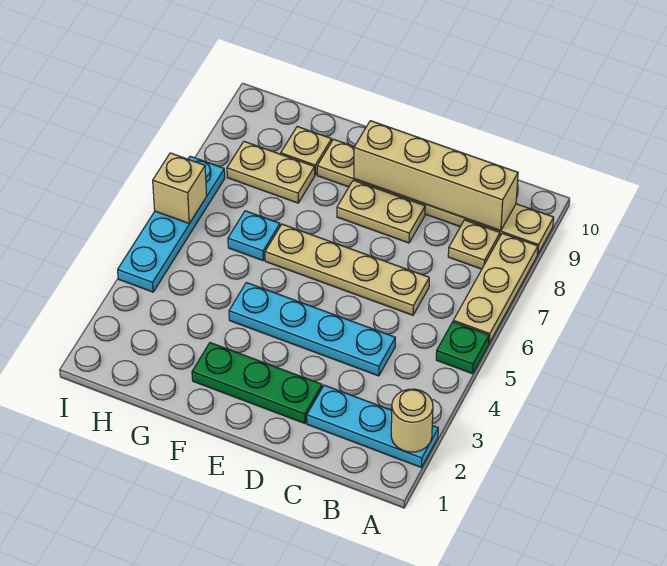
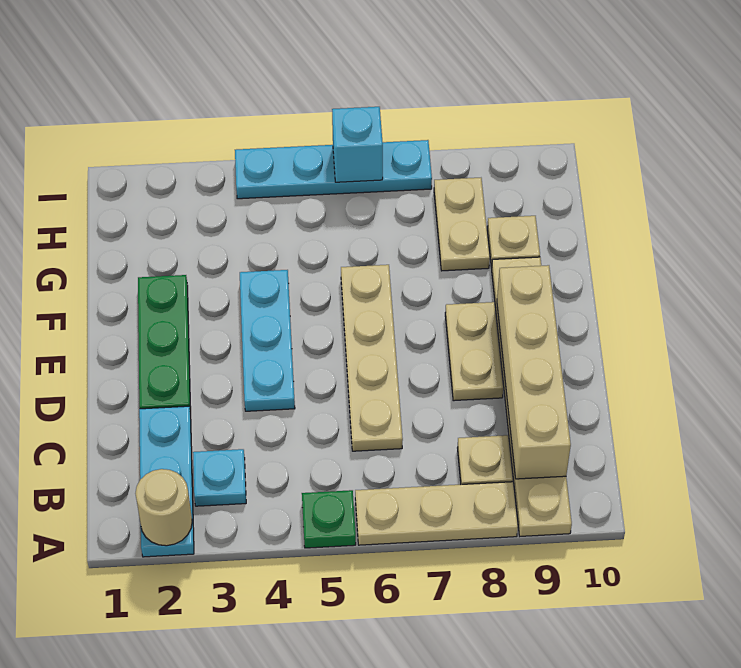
cyan 1x4 plate [229,283,395,376] -> cyan 1x3 plate [240,270,295,411]
cyan 1x1 plate [228,211,280,261] -> cyan 1x1 plate moved to [193,449,246,506]
tan 1x1 brick [153,153,207,223] -> cyan 1x1 brick [332,107,383,182]

